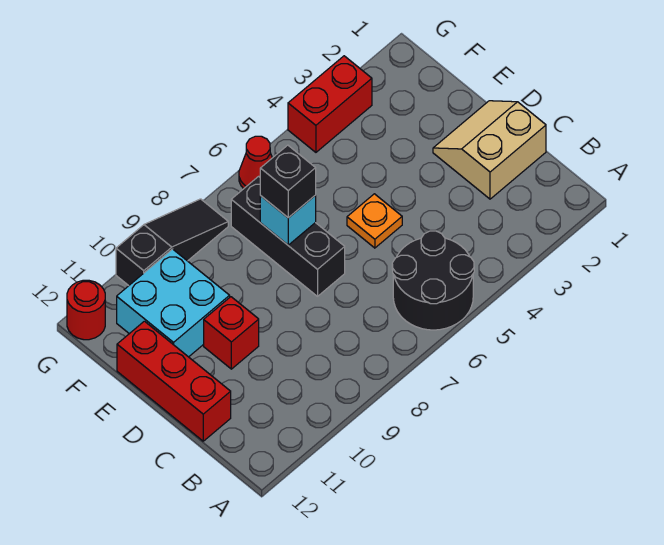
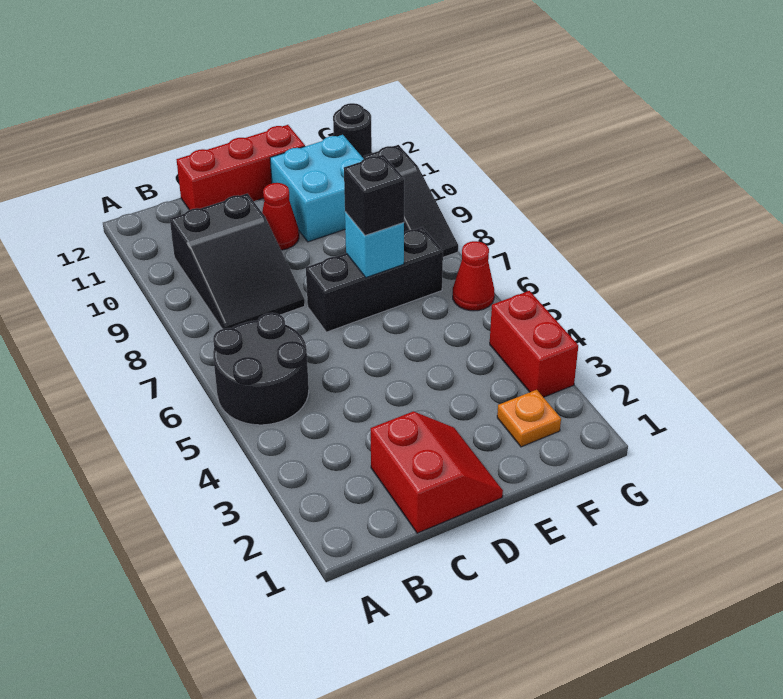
none -> black 2x3 slope [170,193,305,329]
tan 2x2 slope [433,101,546,199] -> red 2x2 slope [371,411,503,533]
orange 1x1 plate [347,194,402,248] -> orange 1x1 plate moved to [497,390,561,447]
red 1x1 brick [204,297,259,369] -> red 1x1 cone [262,183,299,250]
red 1x1 round brick [67,280,105,340] -> black 1x1 round brick [333,103,372,158]

